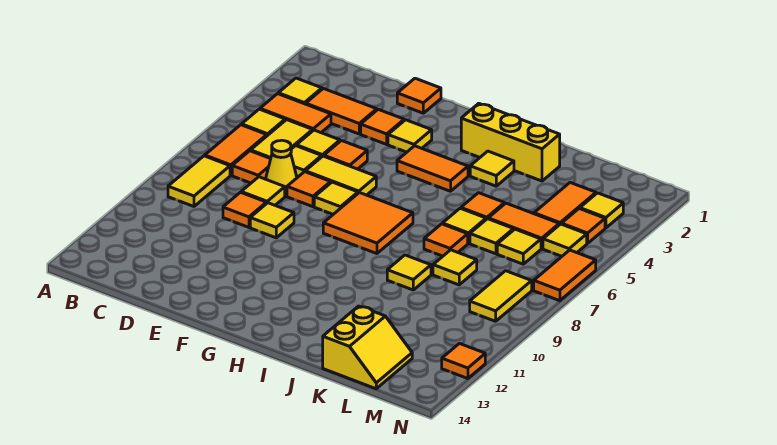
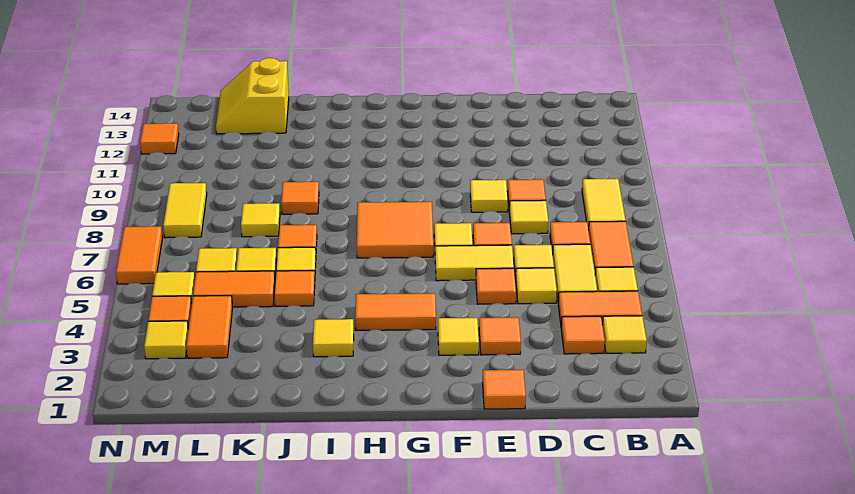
orange 1x2 tile [306,89,377,134] -> orange 1x1 tile [561,316,605,354]
yellow 1x1 cone [266,140,297,193] -> none
yellow 1x3 brick [461,103,560,181] -> none
yellow 1x1 tile [387,255,431,290] -> orange 1x1 tile [281,182,319,214]

